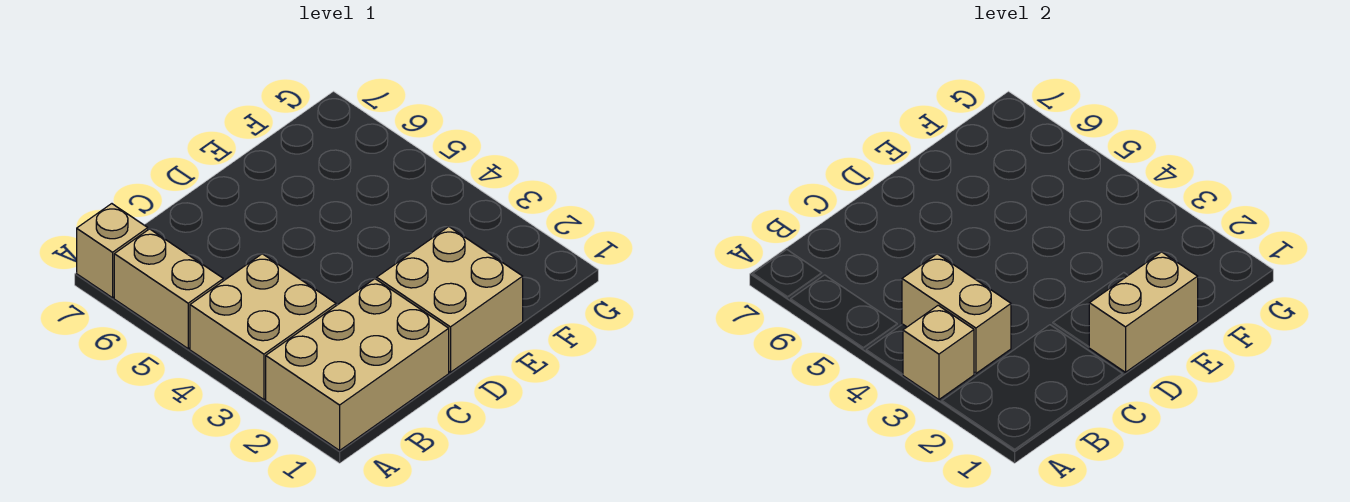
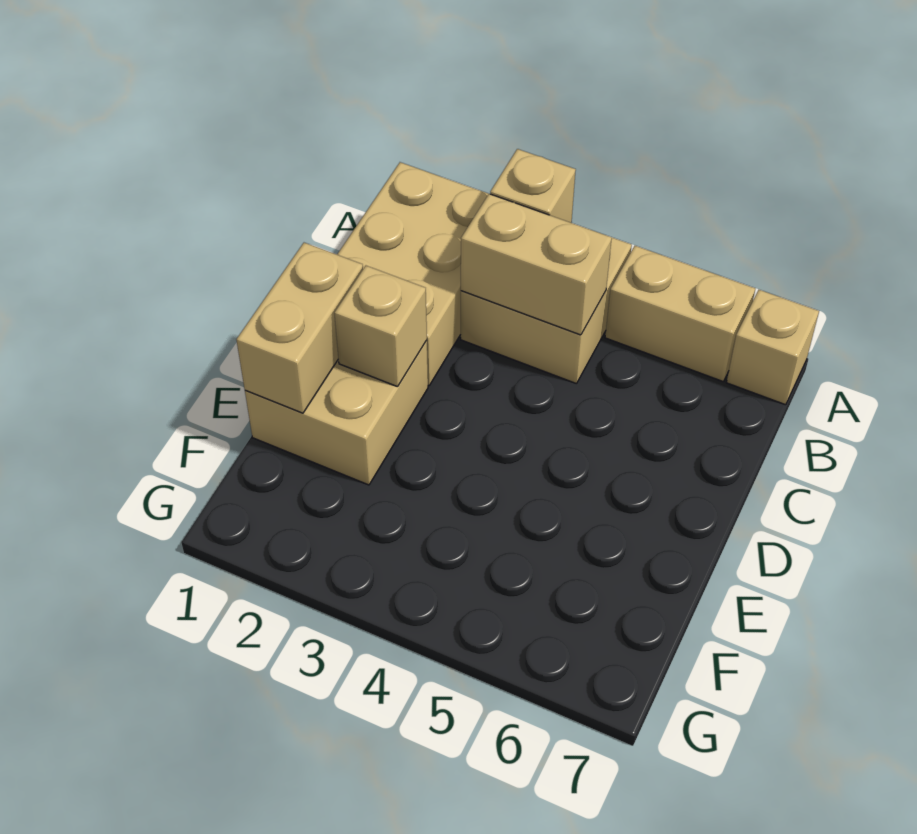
none -> tan 1x1 brick [334,266,427,387]

